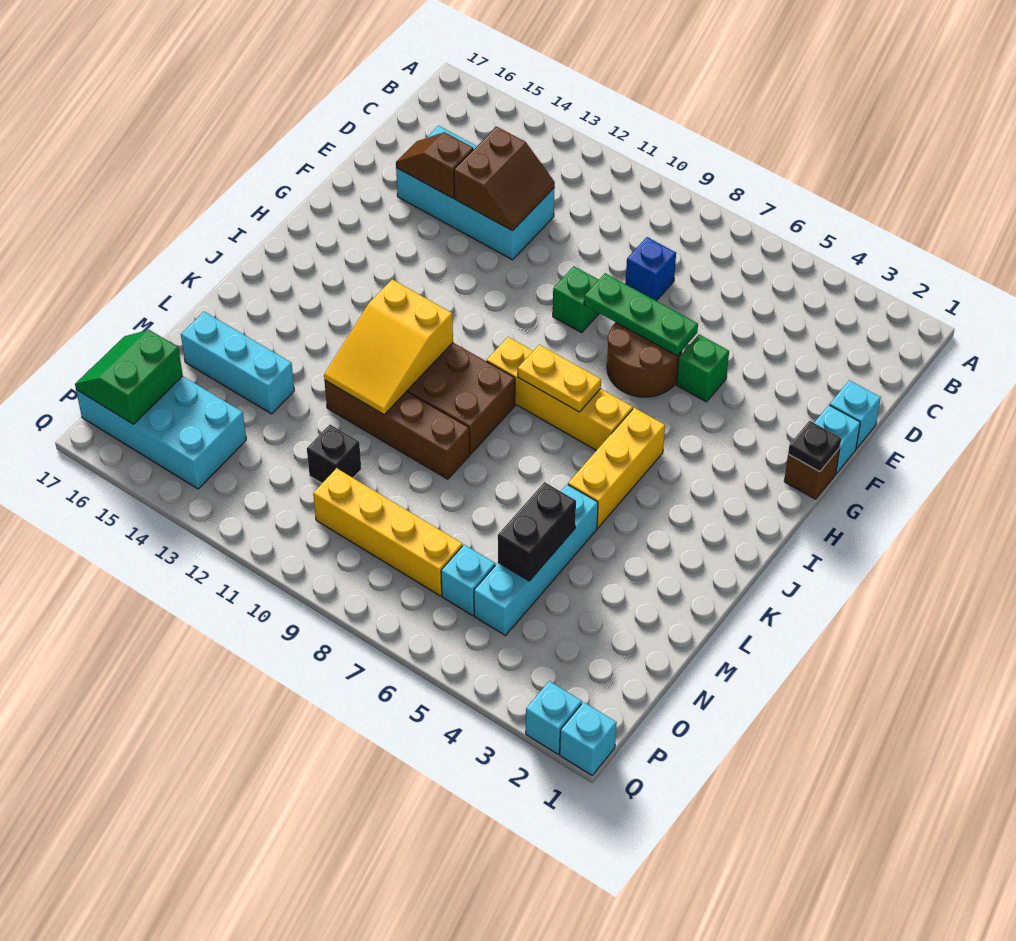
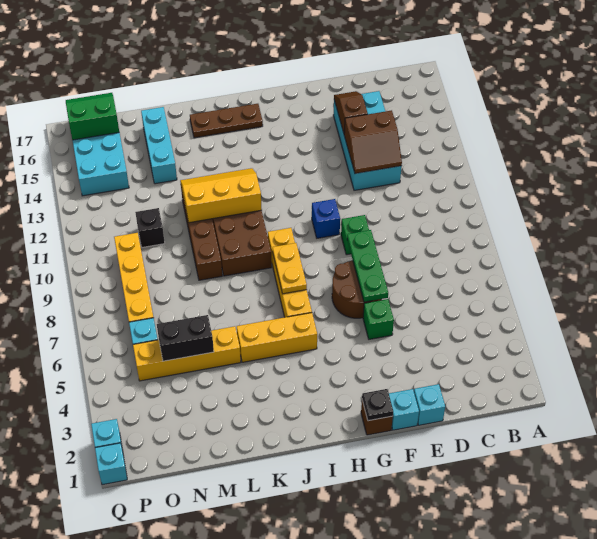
blue 1x1 brick [626,237,676,301] -> blue 1x1 brick moved to [312,199,340,238]
none -> brown 1x3 plate [190,104,263,138]
yellow 2x3 slope [324,280,453,414] -> yellow 2x3 slope turned to [180,168,262,223]
cyan 1x4 brick [474,484,598,635] -> yellow 1x4 brick [133,326,241,381]

